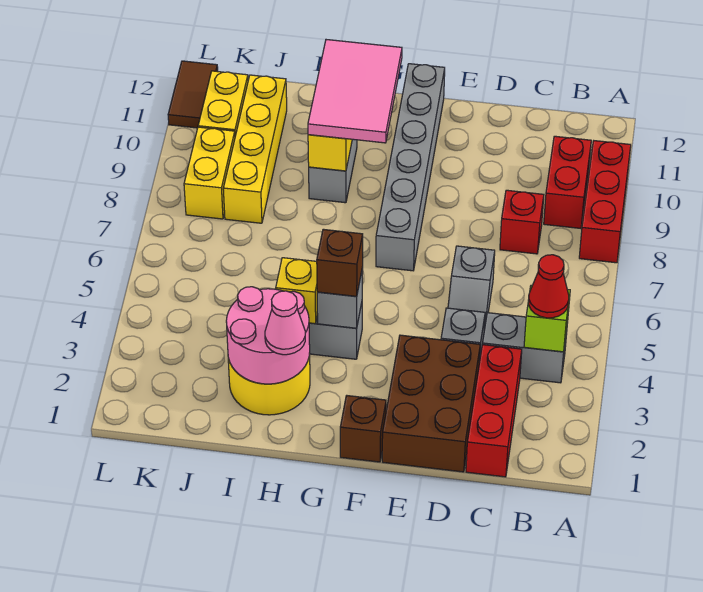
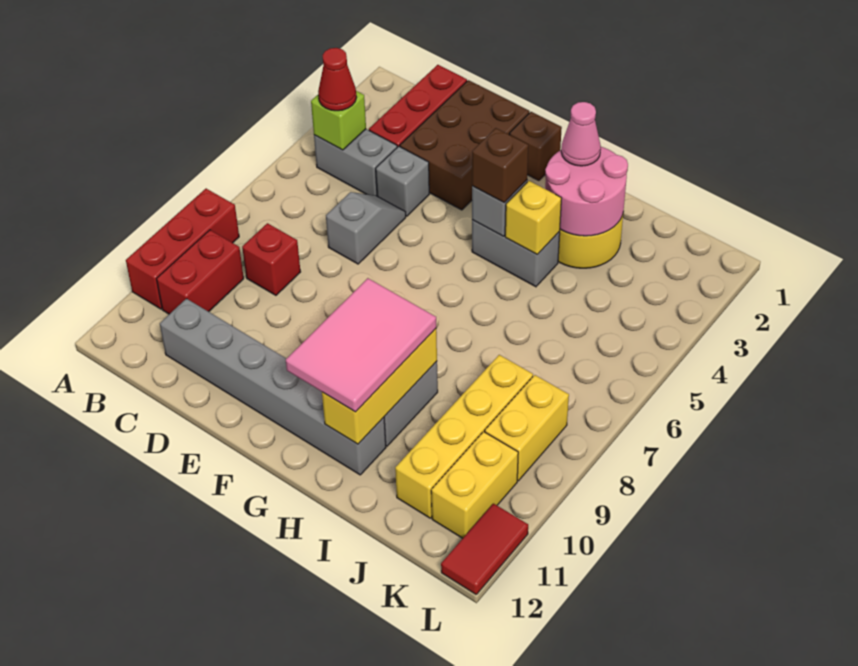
grey 1x6 brick [376,64,445,271] -> grey 1x6 brick turned to [160,299,386,475]
brown 1x2 tile [168,61,218,128] -> red 1x2 tile [441,504,528,594]

